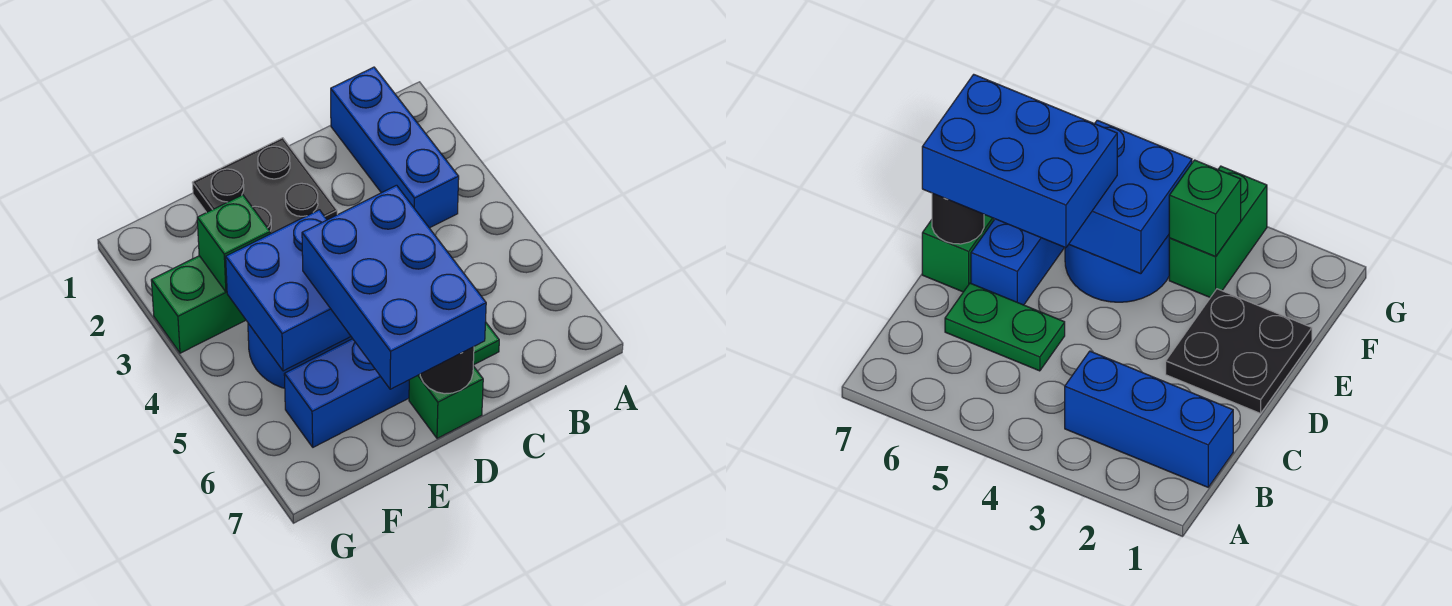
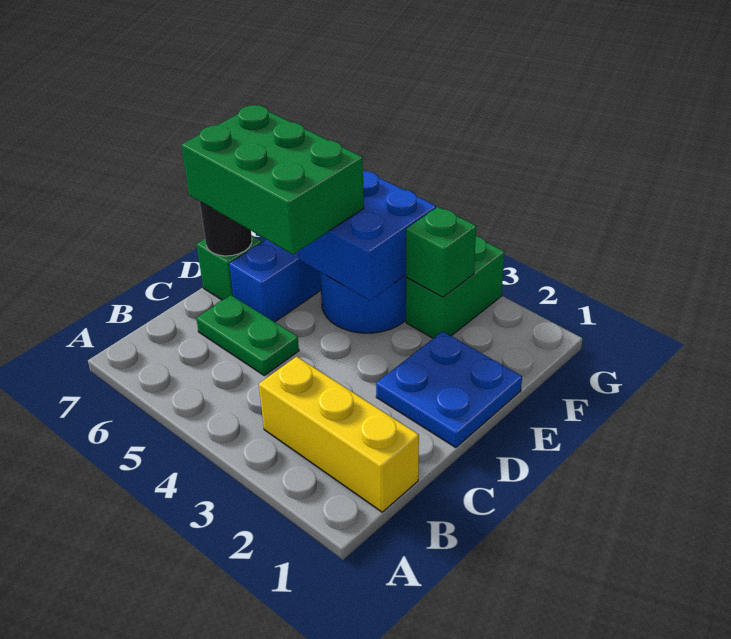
blue 1x3 brick [331,67,459,228] -> yellow 1x3 brick [259,357,419,512]
black 2x2 plate [192,138,337,234] -> blue 2x2 plate [376,331,522,447]
blue 2x3 brick [302,185,486,389] -> green 2x3 brick [182,105,364,254]

